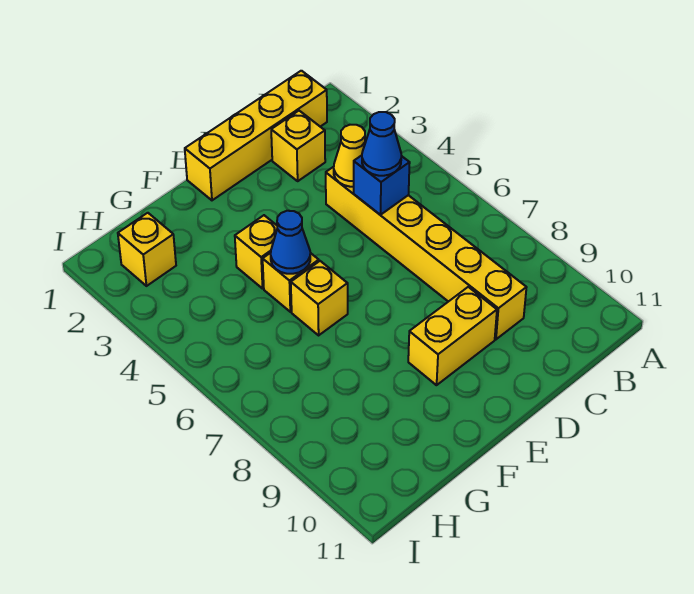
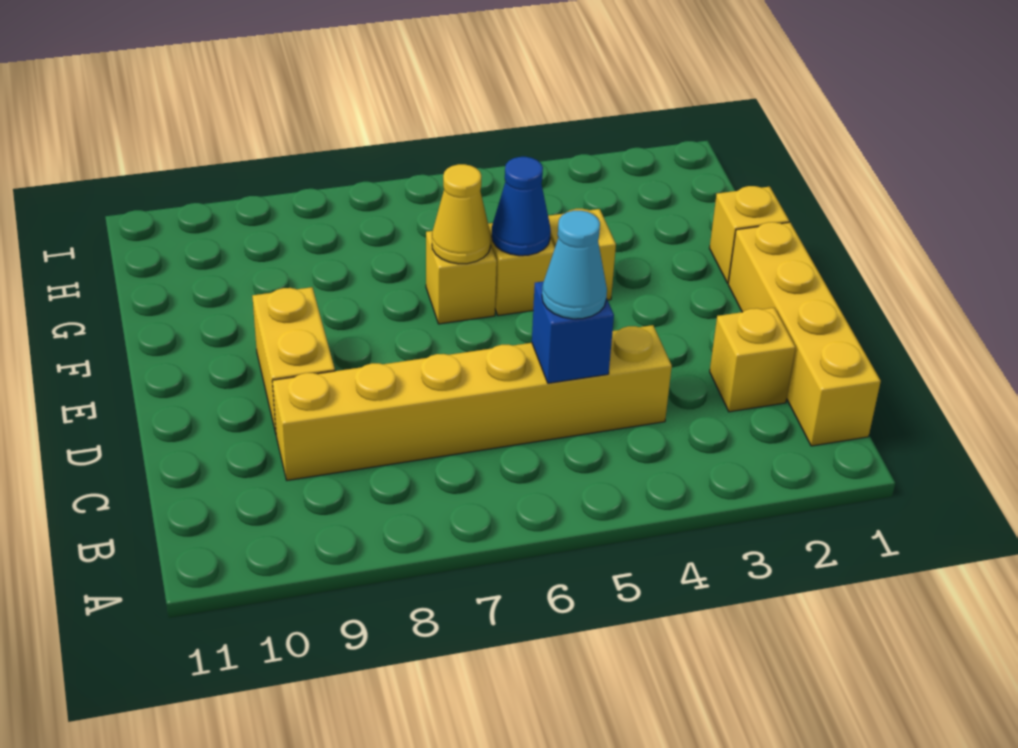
yellow 1x1 cone [334,125,365,187] -> yellow 1x1 cone moved to [432,164,491,264]
blue 1x1 cone [362,112,401,176] -> cyan 1x1 cone [542,211,607,319]
yellow 1x1 brick [118,213,176,286] -> yellow 1x1 brick moved to [710,186,789,283]

